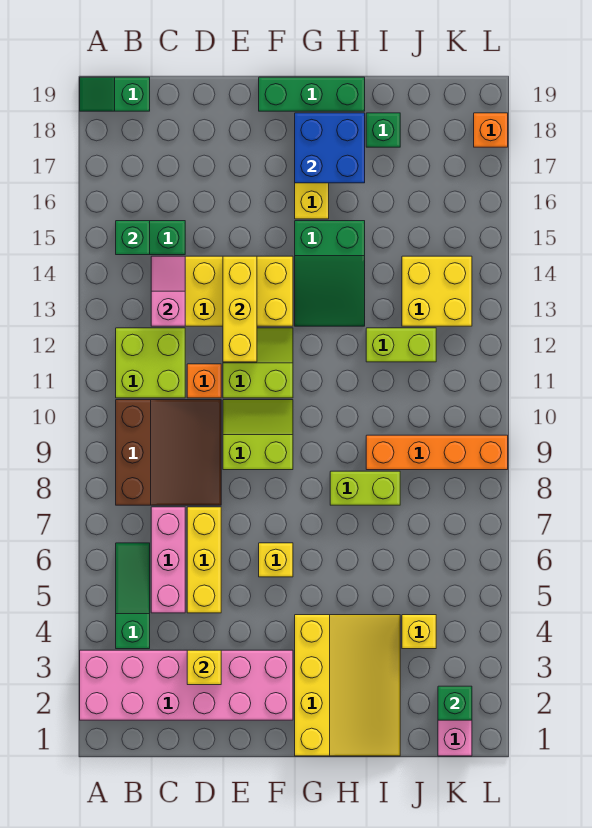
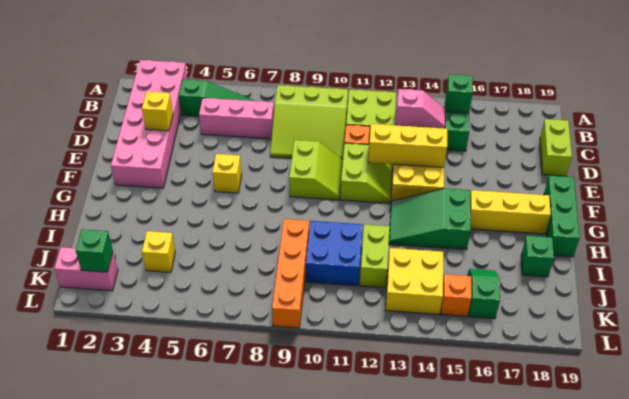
green 1x2 slope [80,77,150,111] -> green 1x2 slope moved to [468,269,500,319]
brown 3x3 slope [116,400,221,505] -> lime 3x3 slope [270,85,348,159]
yellow 1x3 brick [187,507,221,613] -> none
yellow 3x4 slope [295,615,400,756] -> none
blue 2x2 brick [295,113,365,183] -> blue 2x2 brick moved to [306,221,363,286]
lime 1x2 brick [330,471,400,505] -> lime 1x2 brick moved to [540,119,572,176]
orange 1x1 brick [474,113,508,147] -> orange 1x1 brick moved to [441,274,471,316]

